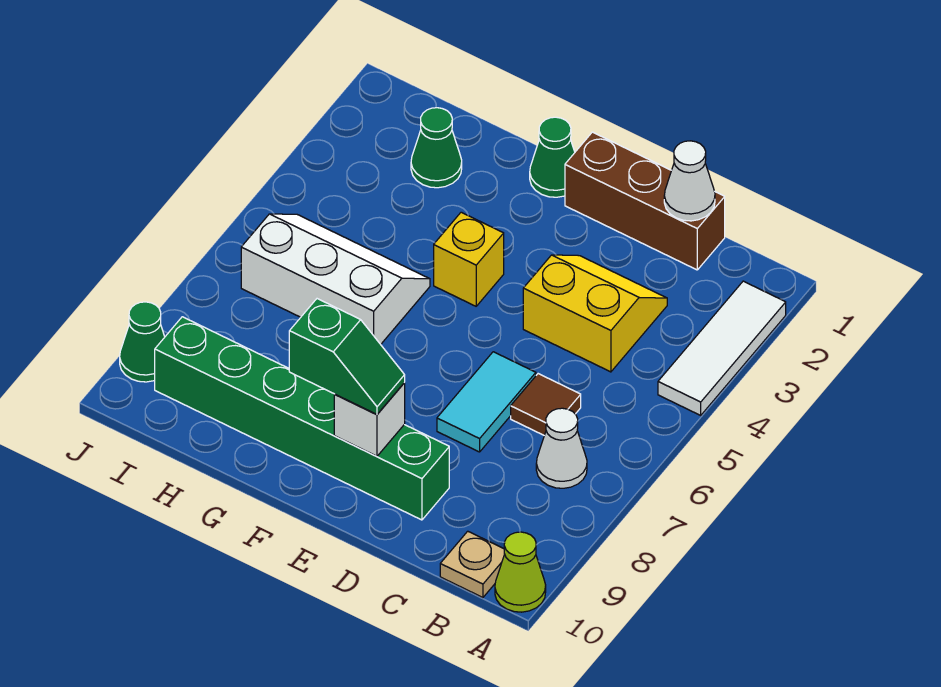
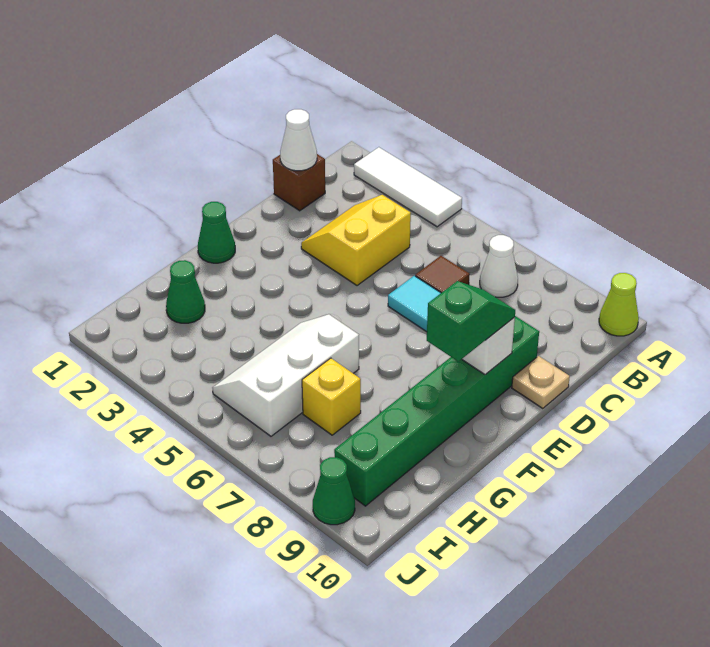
tan 1x1 plate [440,531,504,598] -> tan 1x1 plate moved to [512,356,570,409]
brown 1x3 brick [565,132,725,270] -> brown 1x1 brick [273,154,325,211]
yellow 1x1 brick [434,212,504,306] -> yellow 1x1 brick moved to [302,358,361,435]

